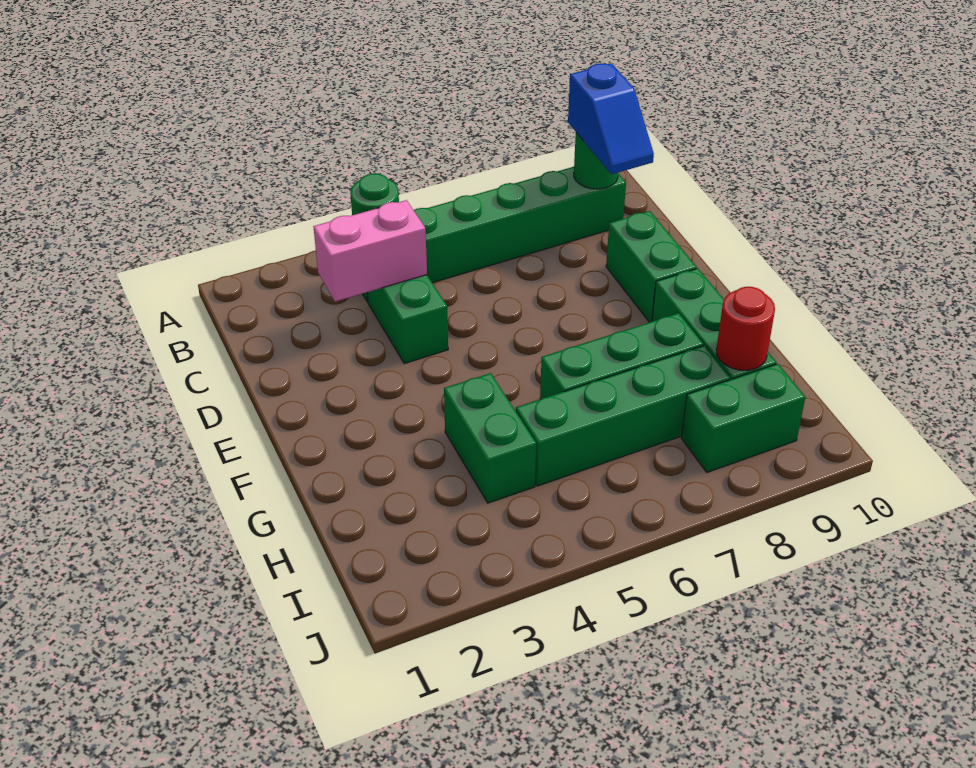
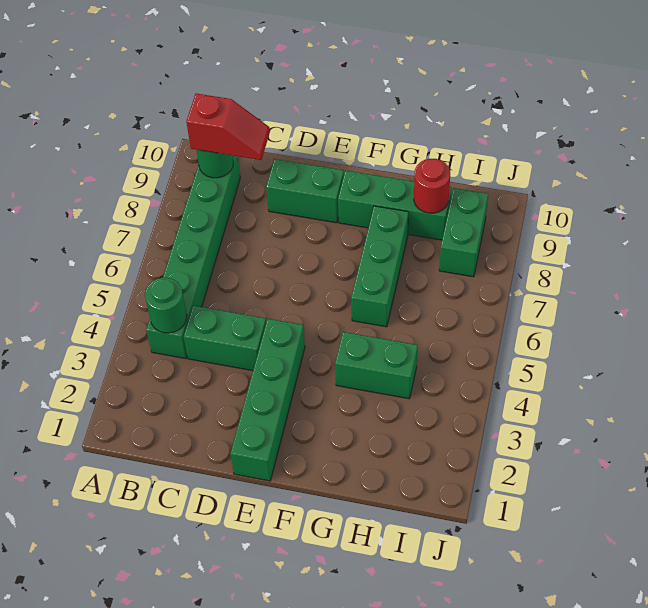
blue 1x2 slope [568,63,654,174] -> red 1x2 slope [186,93,270,160]
pink 1x2 brick [313,200,427,302] -> none
green 1x4 brick [516,346,730,486] -> green 1x4 brick moved to [230,319,305,481]

